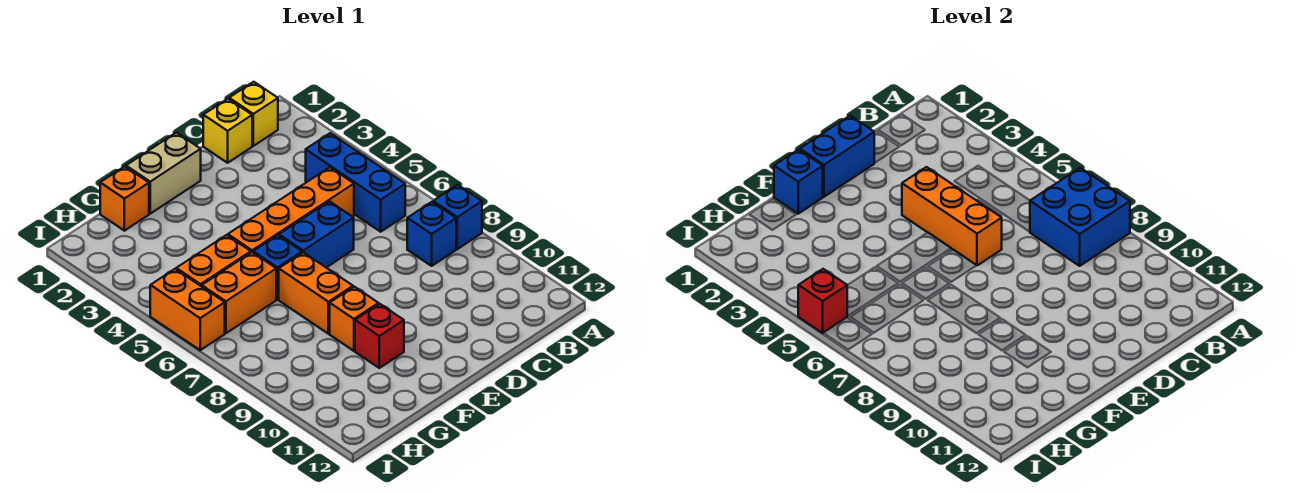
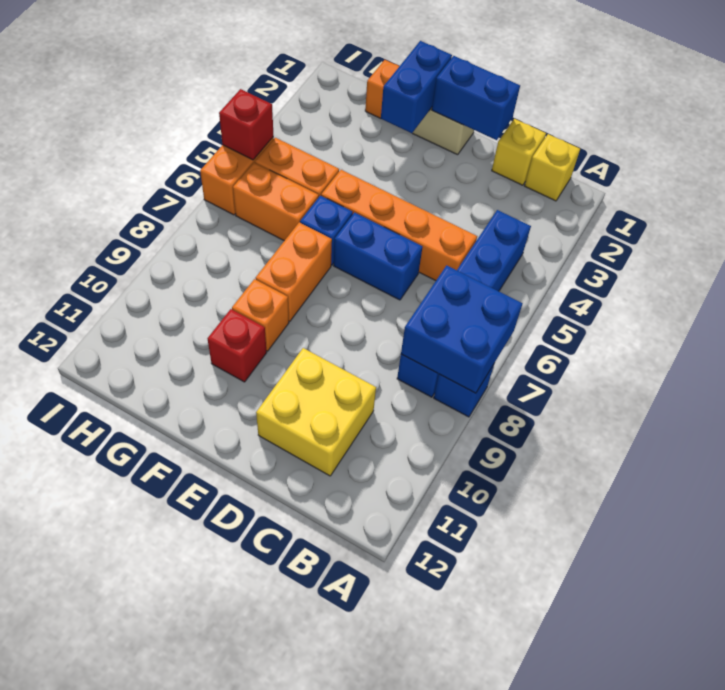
none -> yellow 2x2 brick [256,348,376,476]
orange 1x3 brick [902,167,1002,266] -> none
blue 1x1 brick [774,150,823,214] -> blue 1x2 brick [381,41,452,133]

